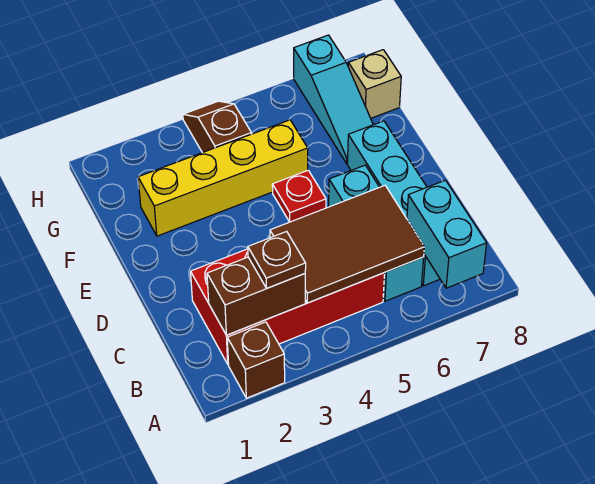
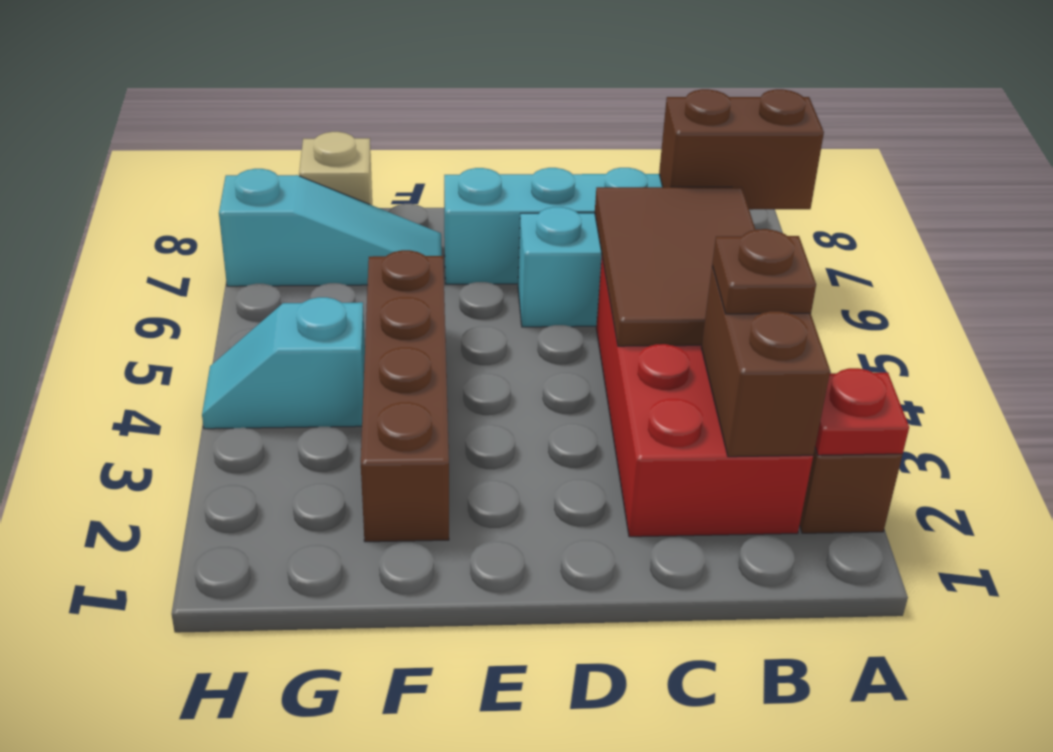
cyan 1x2 brick [407,180,487,288] -> brown 1x2 brick [659,89,824,210]
red 1x1 plate [272,170,326,222] -> red 1x1 plate moved to [815,368,909,455]
yellow 1x4 brick [138,120,308,236] -> brown 1x4 brick [361,250,449,542]
brown 1x2 slope [183,101,251,153] -> cyan 1x2 slope [202,297,365,429]

